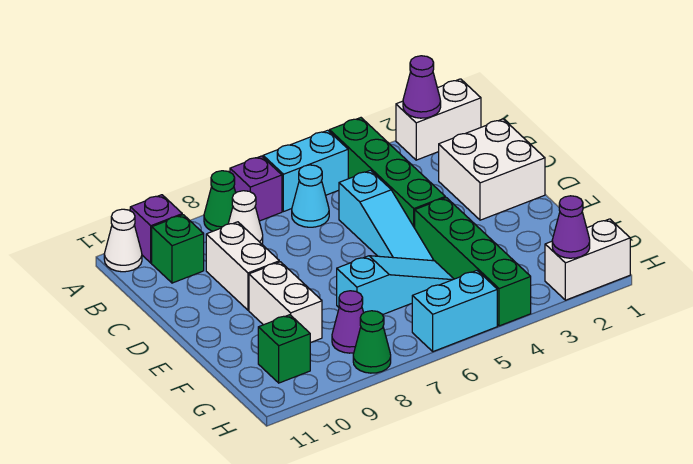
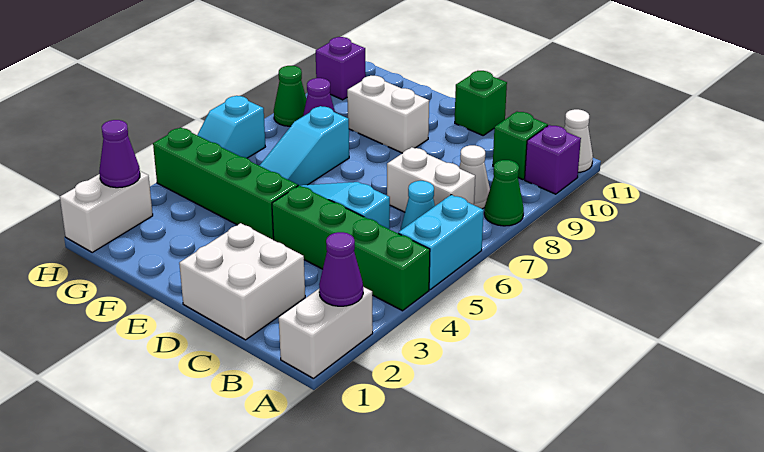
purple 1x1 brick [230,156,282,221] -> purple 1x1 brick moved to [316,37,366,100]
white 1x2 brick [206,222,279,310] -> white 1x2 brick moved to [387,147,475,212]
green 1x1 brick [258,315,310,383] -> green 1x1 brick moved to [455,71,507,135]
cyan 1x2 brick [412,271,497,352] -> cyan 1x2 slope [197,96,265,158]

